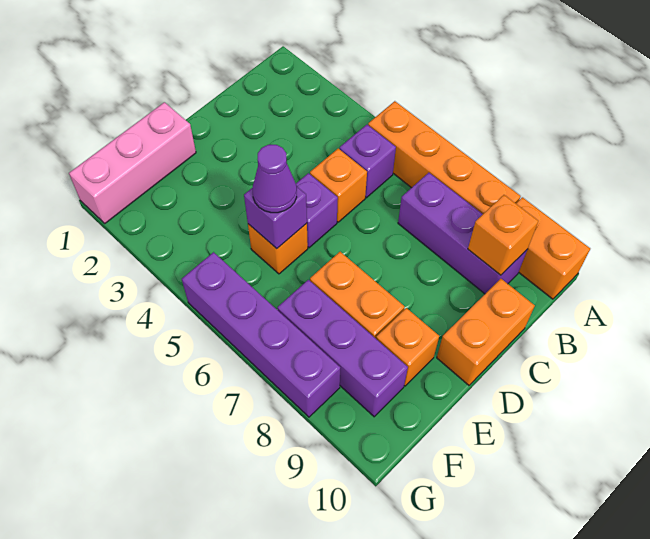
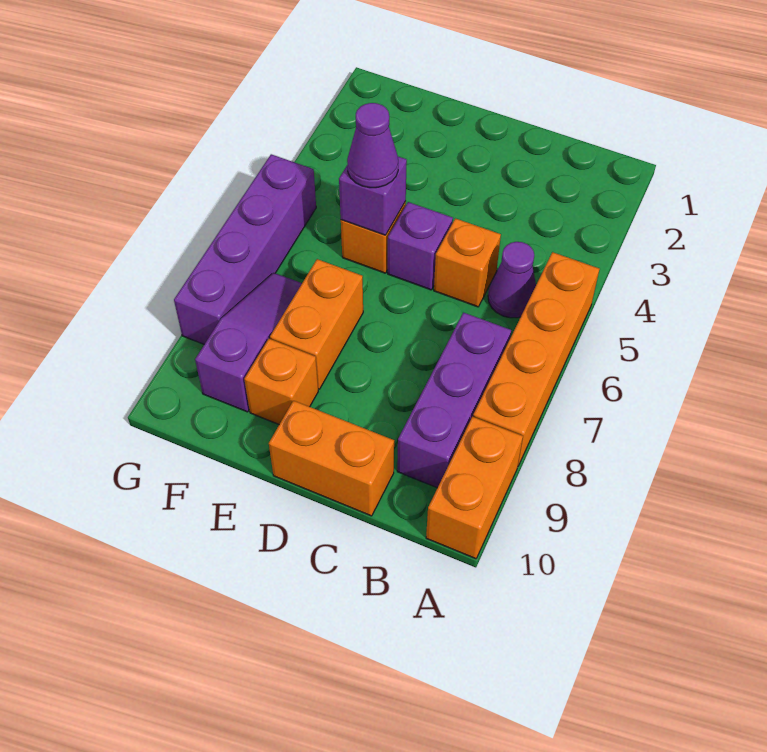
purple 1x1 brick [340,125,396,198] -> purple 1x1 cone [488,242,536,318]
orange 1x1 brick [468,195,538,275] -> none
pink 1x3 brick [69,102,196,223] -> none
purple 1x3 brick [277,280,408,417] -> purple 1x3 slope [195,273,302,412]

